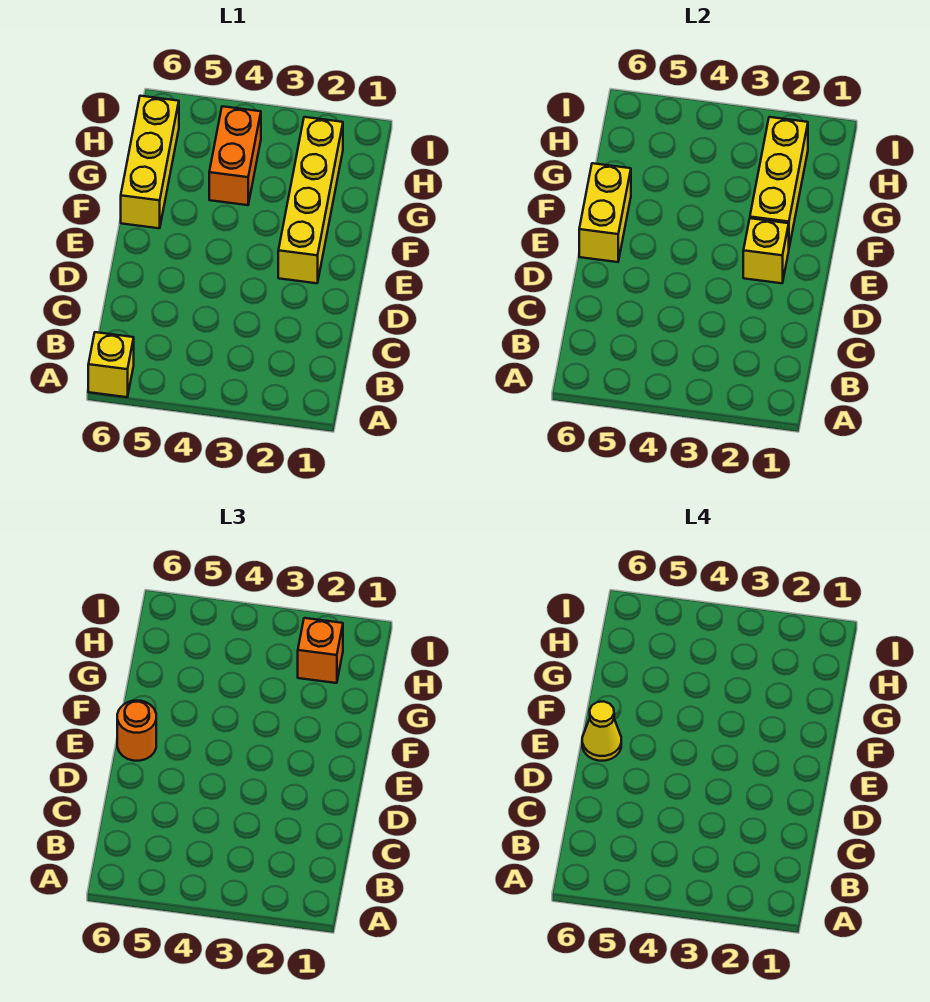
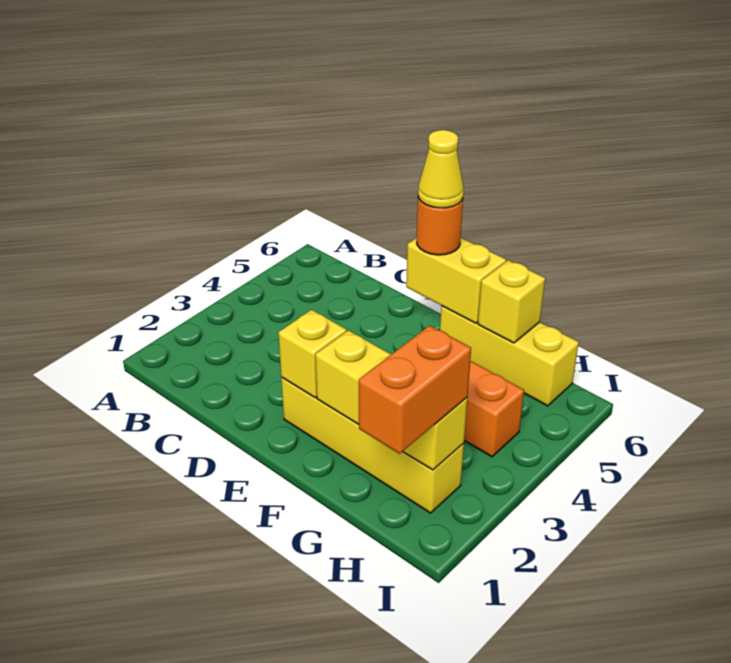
yellow 1x1 brick [88,332,134,397] -> yellow 1x1 brick moved to [478,260,545,343]
orange 1x1 brick [298,618,343,683] -> orange 1x2 brick [359,326,471,454]

